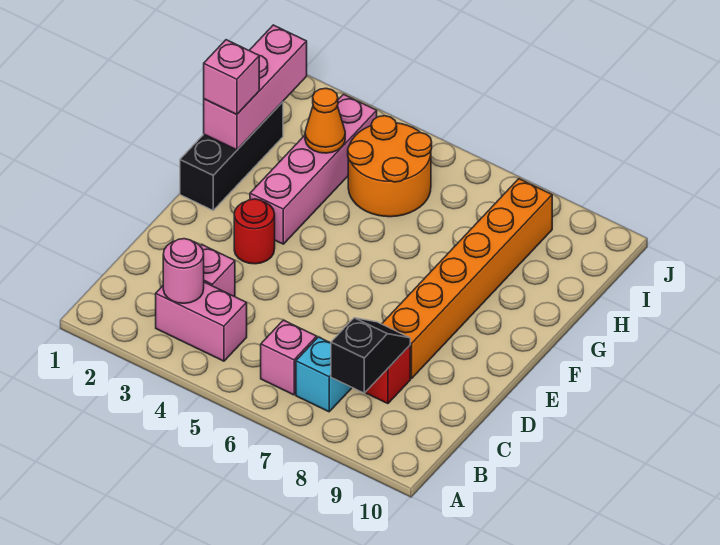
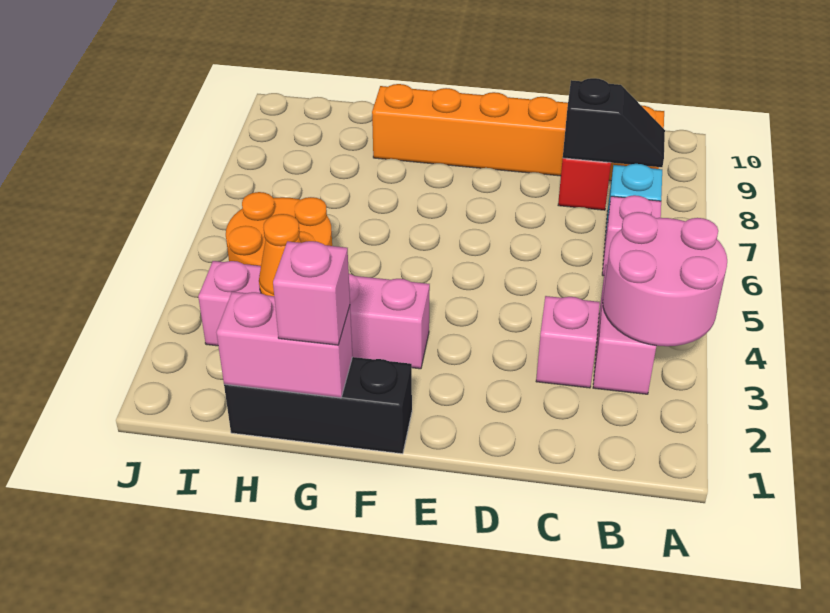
pink 1x1 round brick [163,239,204,303] -> pink 2x2 round brick [603,212,727,346]
black 1x2 slope [331,318,410,393] -> black 1x2 slope turned to [563,78,665,167]
orange 1x6 brick [382,179,552,379] -> orange 1x6 brick moved to [372,84,664,181]
red 1x1 round brick [234,199,275,264] -> none
pink 1x3 brick [204,25,307,150] -> pink 1x2 brick [216,292,353,398]

